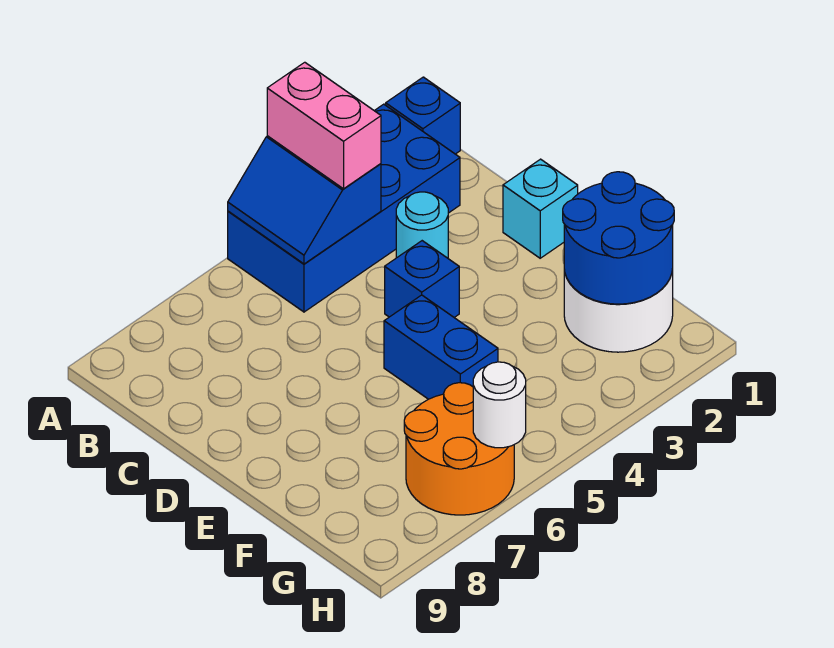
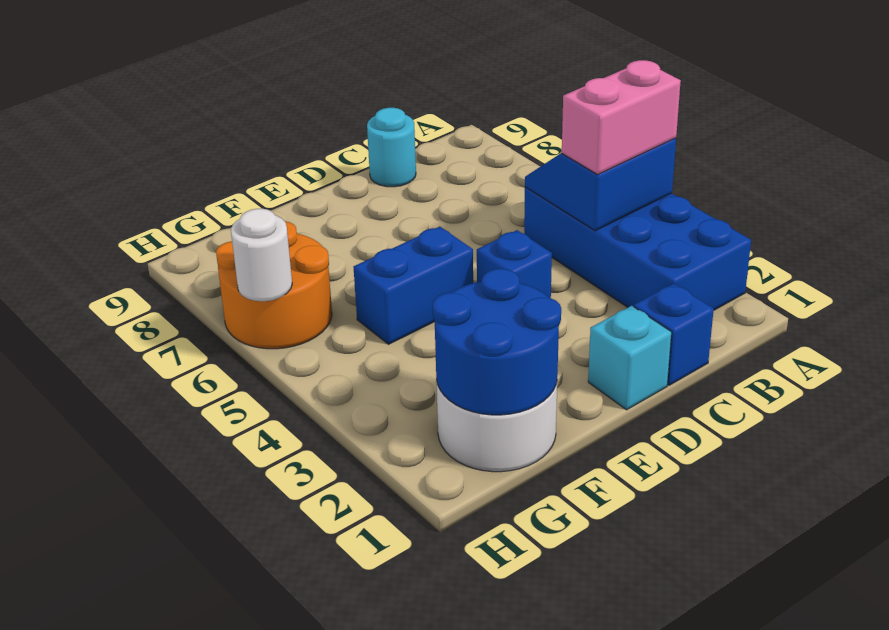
blue 1x1 brick [386,77,460,154] -> blue 1x1 brick moved to [634,283,714,385]
cyan 1x1 round brick [396,192,448,258] -> cyan 1x1 round brick moved to [367,108,416,187]

